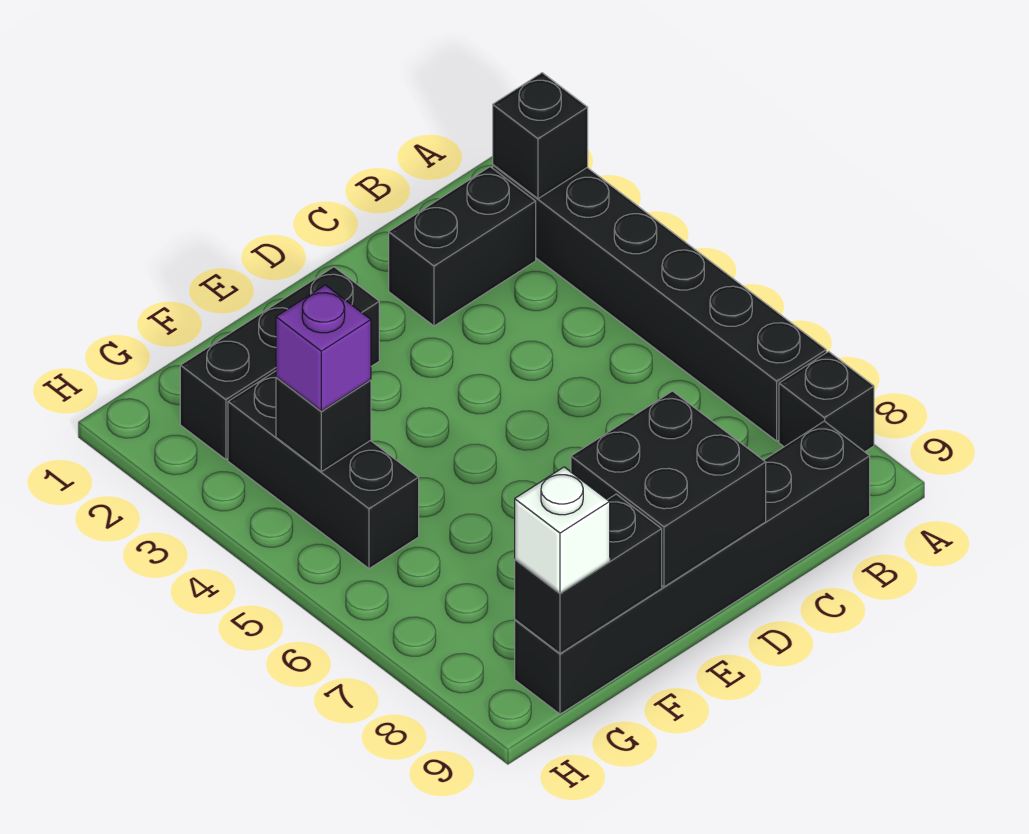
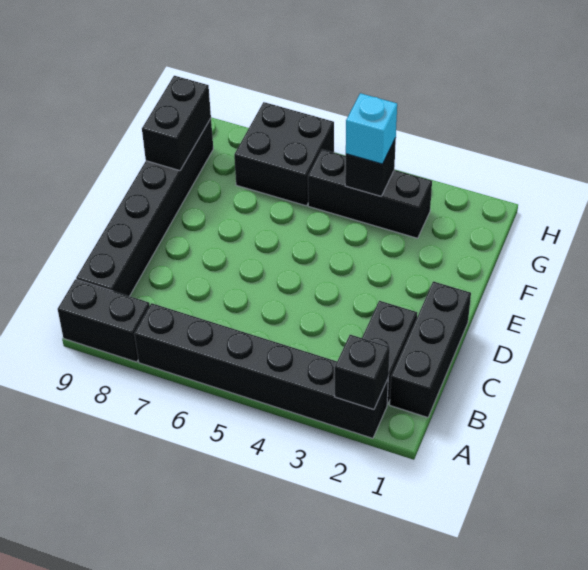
black 1x1 brick [779,352,874,452] -> black 1x2 brick [58,279,150,362]
black 2x2 brick [571,391,766,587] -> black 2x2 brick moved to [234,102,334,206]
black 1x3 brick [180,267,379,459] -> black 1x3 brick moved to [390,281,471,418]
purple 1x1 brick [276,285,371,411] -> cyan 1x1 brick [346,93,397,164]
white 1x1 brick [515,467,610,593] -> none

